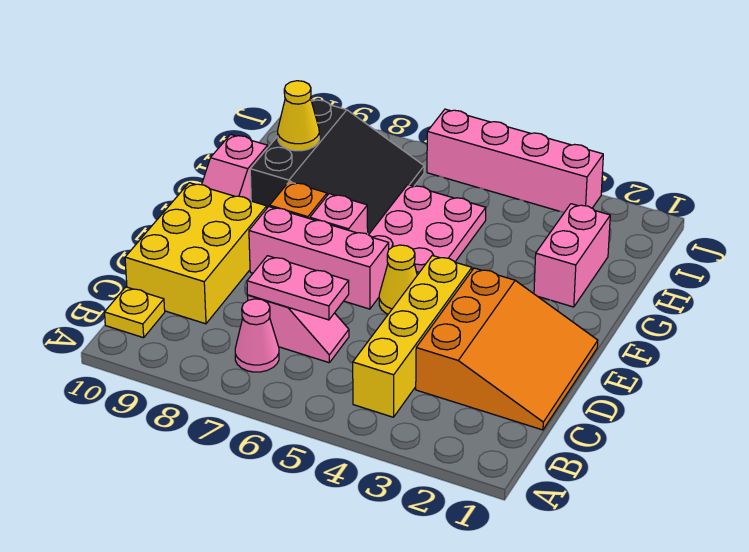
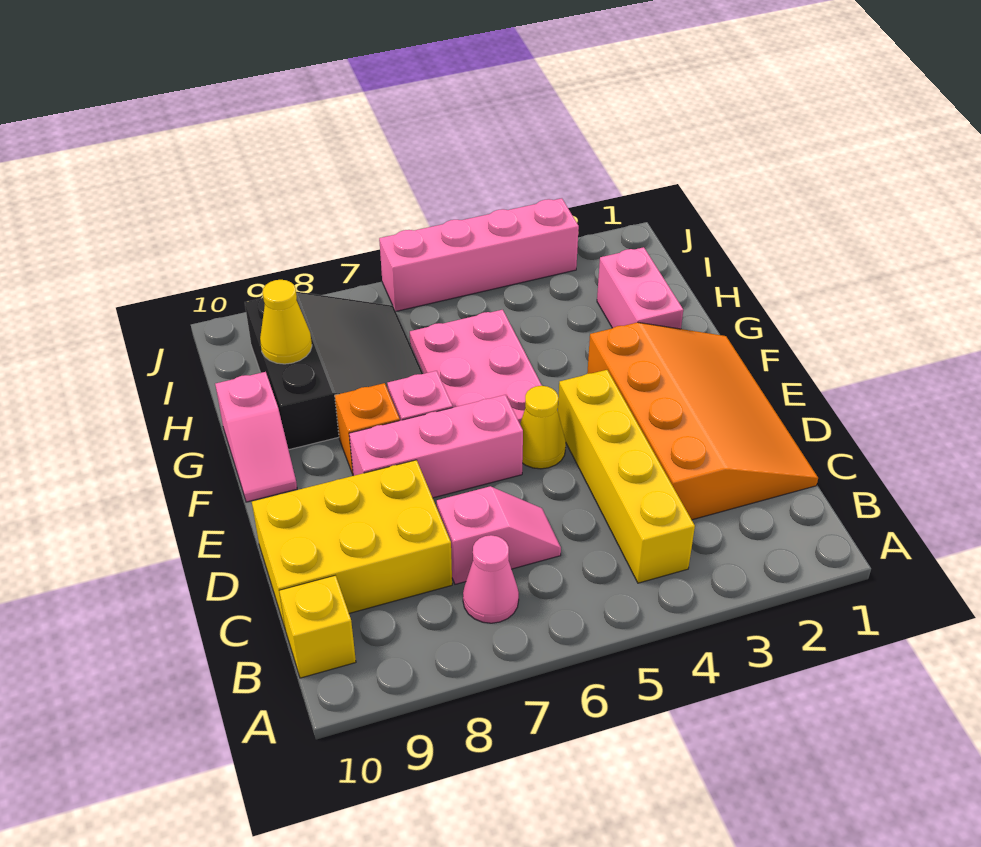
yellow 1x1 plate [105,287,165,338] -> yellow 1x1 brick [279,575,356,678]
orange 3x3 slope [416,268,598,430] -> orange 3x4 slope [587,322,818,520]
pink 1x2 plate [247,256,349,320] -> none
yellow 2x3 brick [125,183,267,324] -> yellow 2x3 brick turned to [252,460,452,630]

